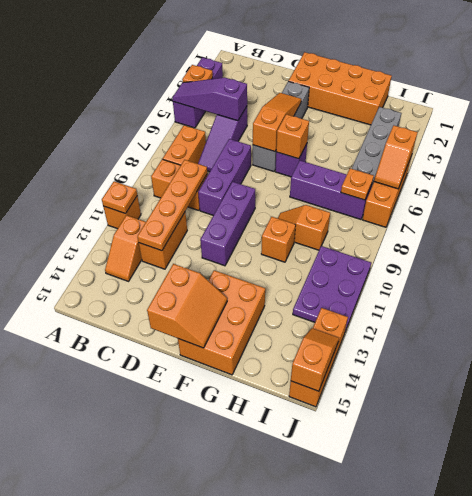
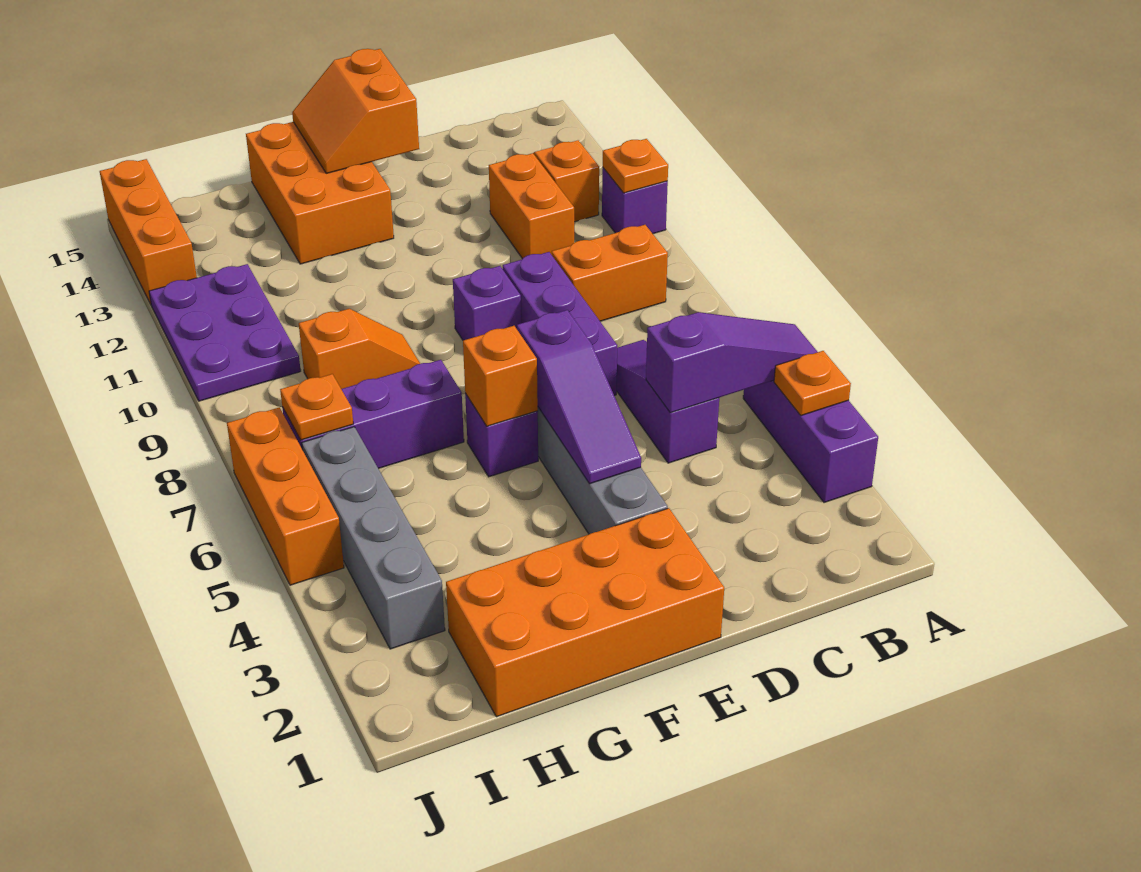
orange 1x1 brick [103,196,141,229] -> purple 1x1 brick [602,168,668,234]
orange 1x2 brick [163,125,206,165] -> none
orange 1x4 plate [137,160,207,251] -> none
orange 1x3 slope [253,93,301,152] -> purple 1x3 slope [517,310,641,484]
purple 1x3 brick [200,182,255,266] -> purple 1x1 brick [453,266,521,340]
orange 1x1 brick [261,217,296,262] -> none
orange 1x2 slope [374,125,418,189] -> none
orange 1x2 slope [291,328,339,391] -> none

